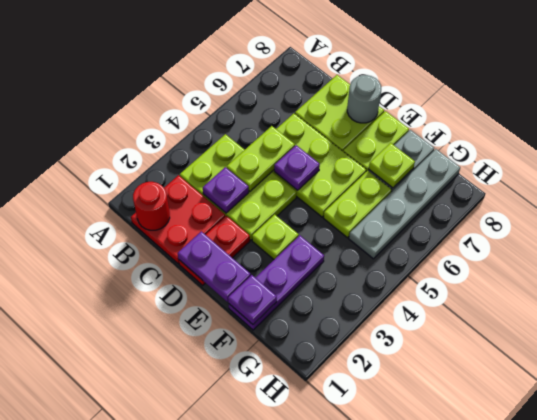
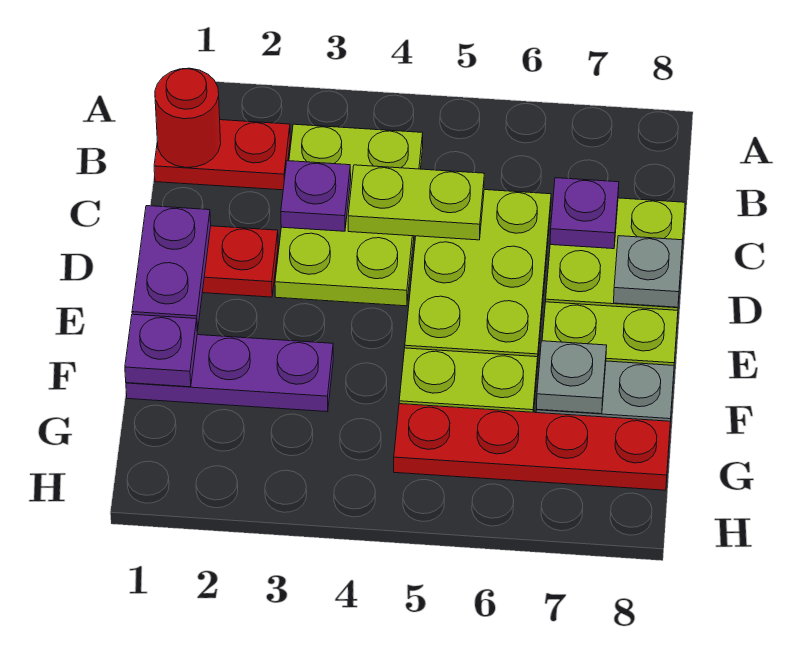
red 2x2 plate [131,175,225,264] -> red 1x2 plate [154,120,290,190]
purple 1x1 plate [274,145,320,190] -> purple 1x1 plate moved to [550,178,619,249]
grey 1x1 round brick [347,75,381,123] -> grey 1x1 plate [614,236,683,307]
lime 1x1 plate [252,215,299,259] -> none
lime 1x1 plate [369,143,415,188] -> grey 1x1 plate [537,341,607,414]
grey 1x4 plate [349,149,460,259] -> red 1x4 plate [394,404,670,490]

